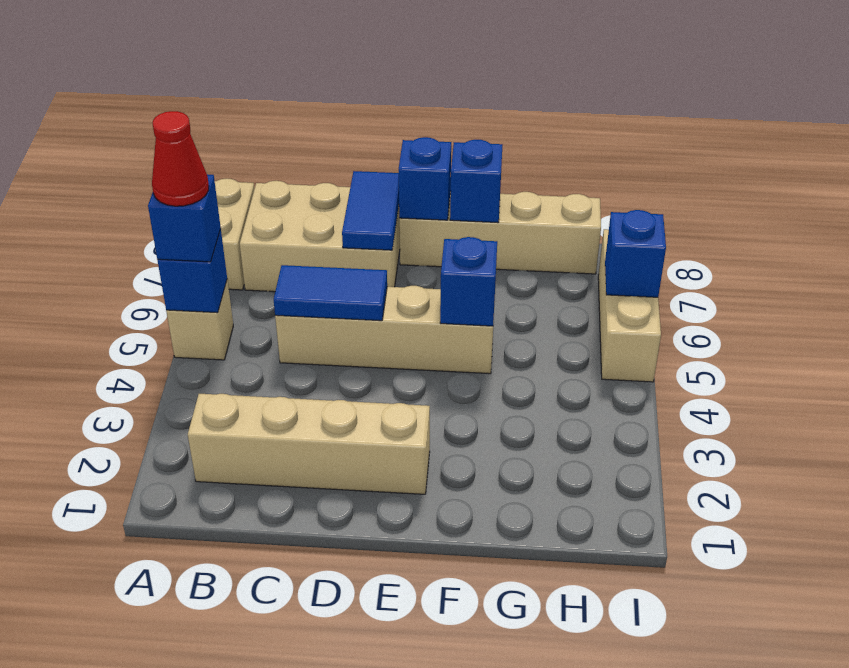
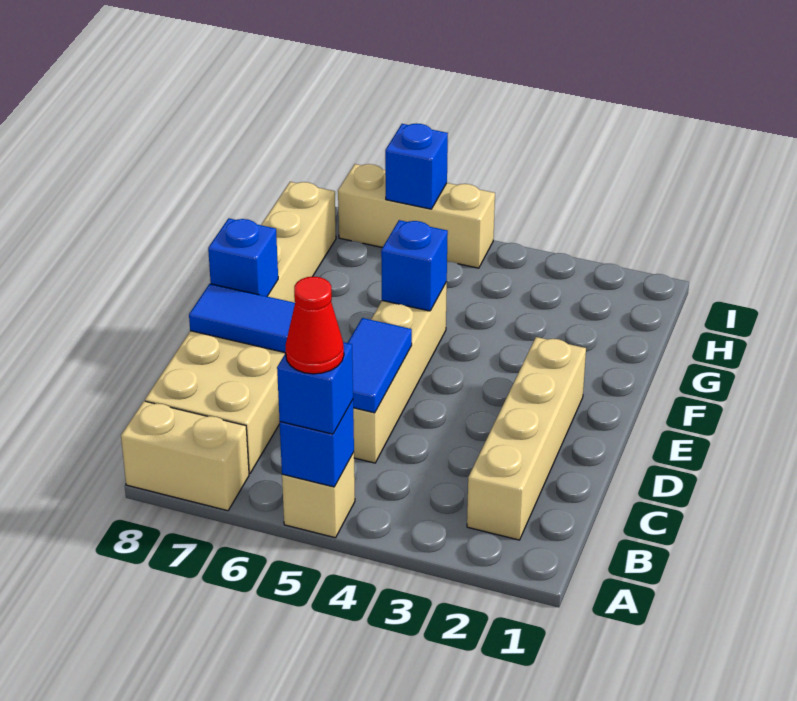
blue 1x1 brick [450,140,502,223] -> none

